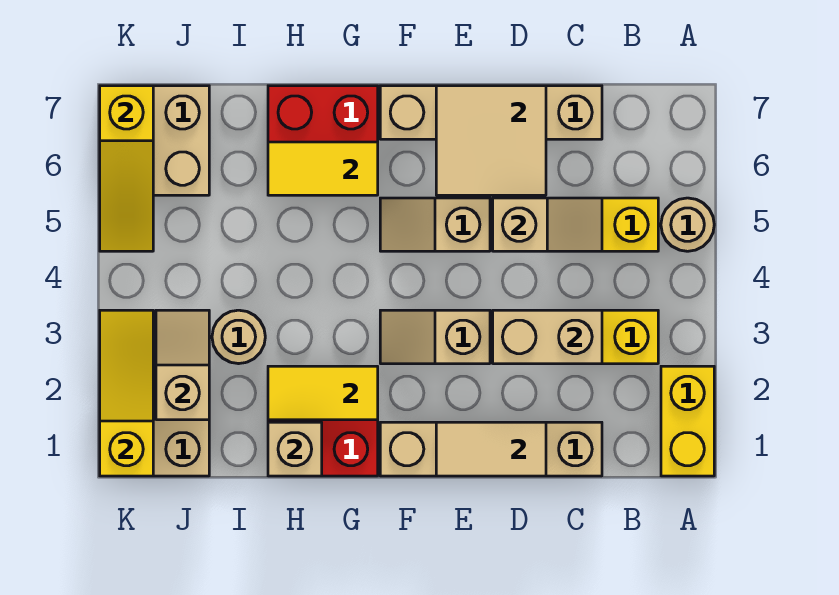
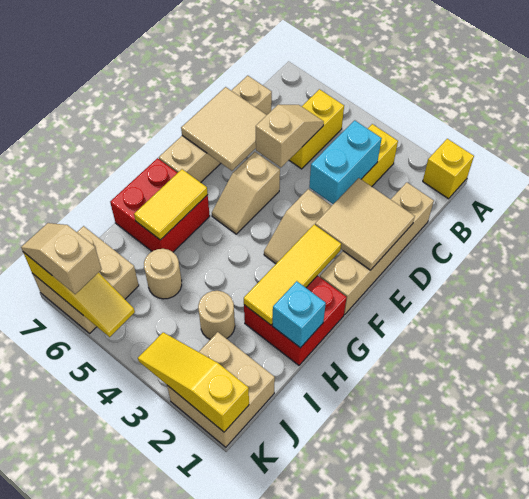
yellow 1x2 brick [661,366,714,476] -> yellow 1x1 brick [423,139,474,199]
tan 1x1 round brick [661,198,714,251] -> tan 1x1 round brick moved to [144,249,182,299]
tan 1x2 brick [493,310,602,364] -> cyan 1x2 brick [309,120,382,204]
tan 1x2 tile [436,422,546,476] -> tan 2x2 tile [315,178,415,270]
yellow 1x2 tile [268,366,378,420] -> yellow 1x3 tile [244,225,341,325]
tan 1x1 brick [268,422,322,476] -> cyan 1x1 brick [273,281,326,348]
tan 1x2 slope [156,310,209,420] -> tan 1x2 slope moved to [21,223,102,294]

